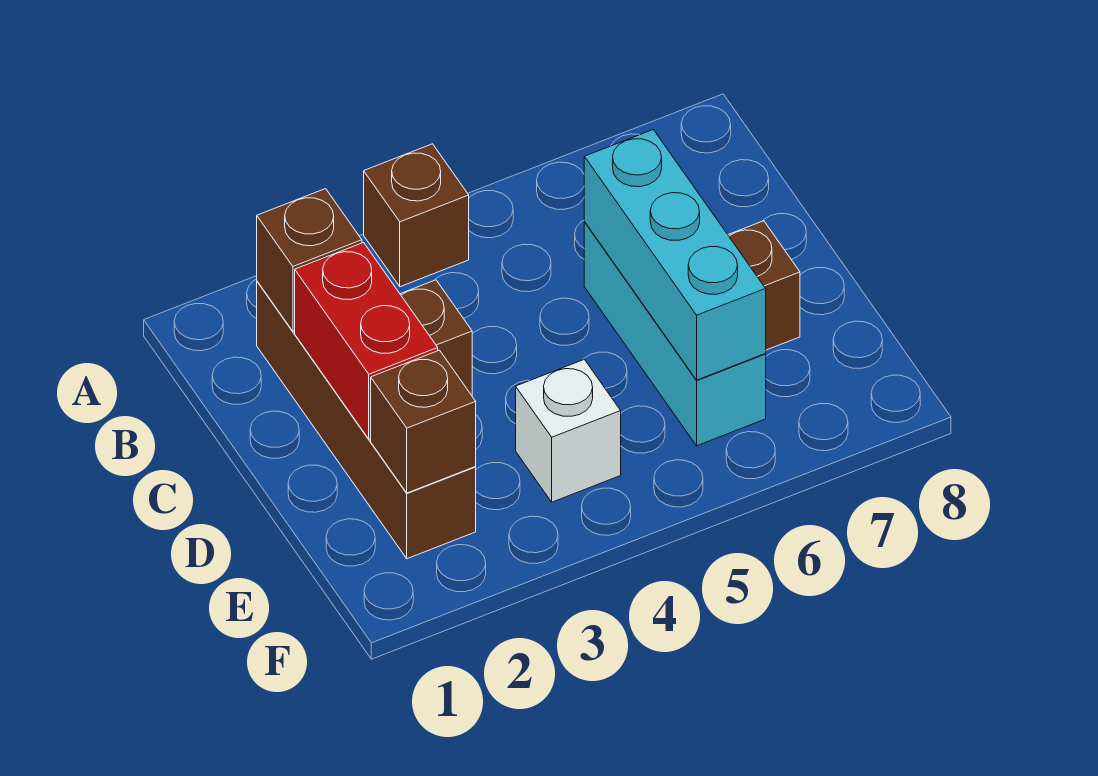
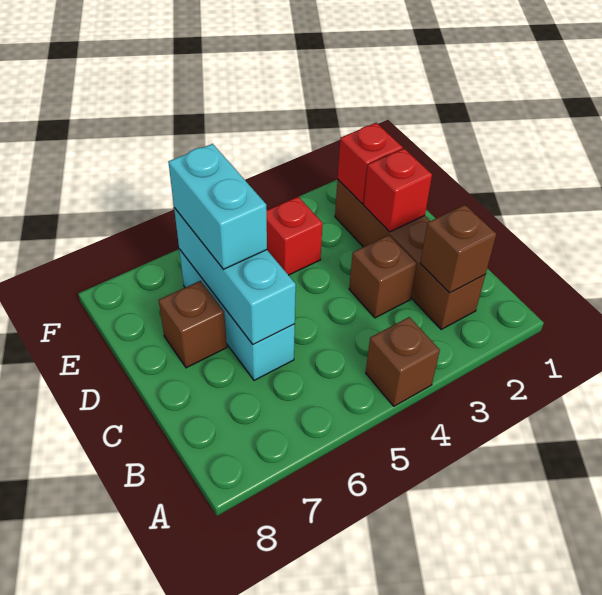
red 1x2 brick [295,243,438,439] -> red 1x1 brick [364,149,432,232]
none -> cyan 1x2 brick [168,144,267,269]
brown 1x1 brick [371,350,476,493] -> red 1x1 brick [338,123,403,204]
white 1x1 brick [516,359,621,502] -> red 1x1 brick [267,197,322,275]

